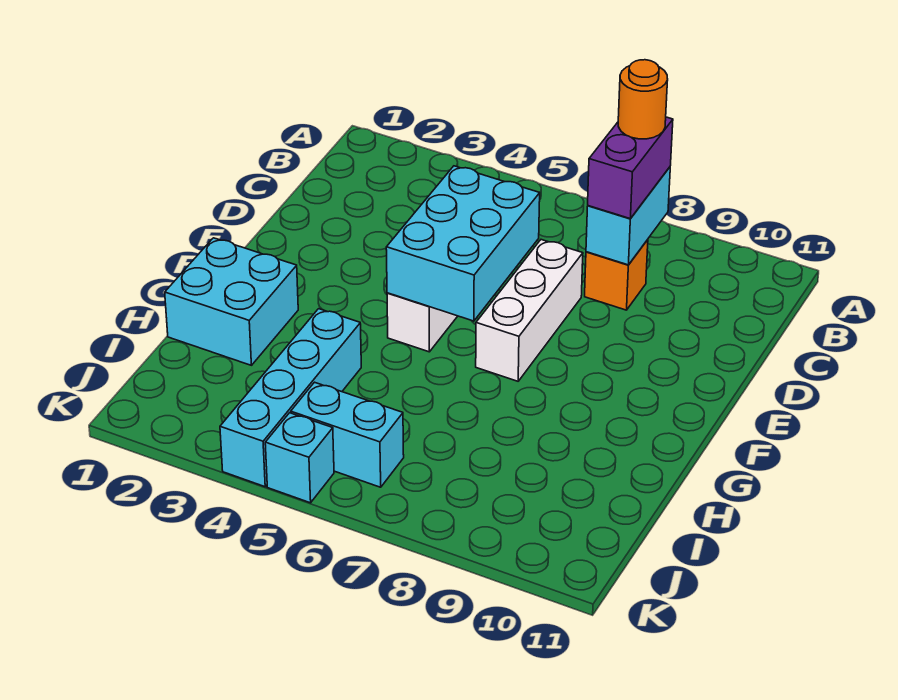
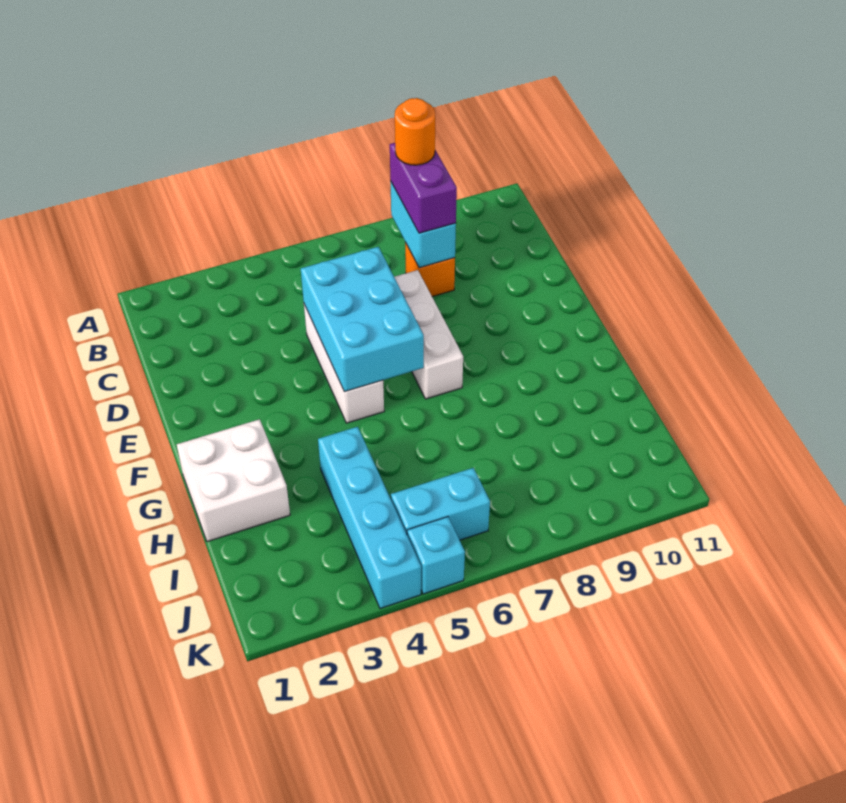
cyan 2x2 brick [165,238,298,365] -> white 2x2 brick [177,419,290,542]

